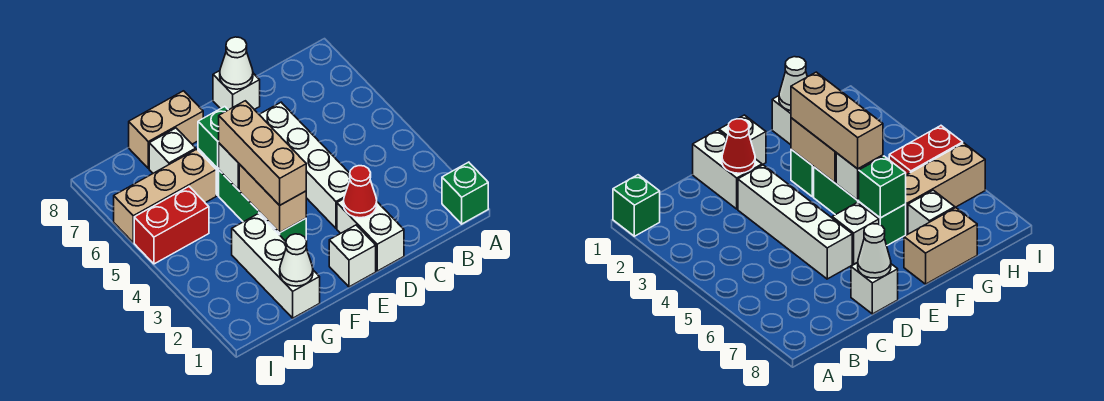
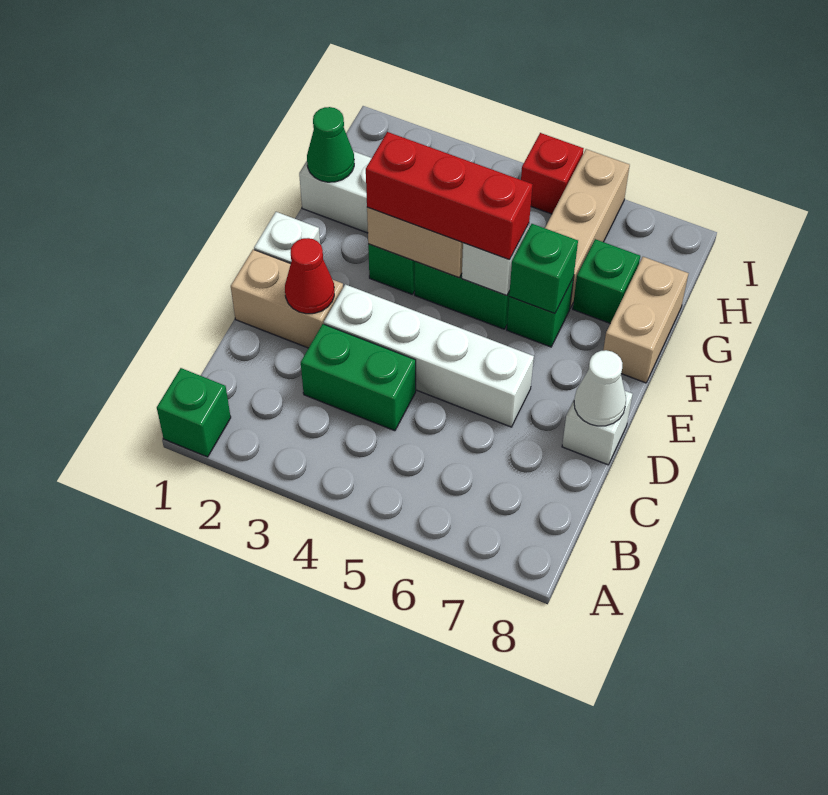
none -> green 1x2 brick [301,324,416,431]
white 1x2 brick [337,199,404,271] -> tan 1x2 brick [231,249,343,348]
white 1x1 brick [832,202,879,264] -> none
tan 1x3 brick [219,101,306,205] -> red 1x3 brick [366,132,532,260]
white 1x1 cone [280,234,313,286] -> green 1x1 cone [307,107,354,182]
white 1x1 brick [149,128,196,173] -> green 1x1 brick [573,239,640,323]
red 1x2 brick [134,187,209,264] -> red 1x1 brick [521,133,584,214]

